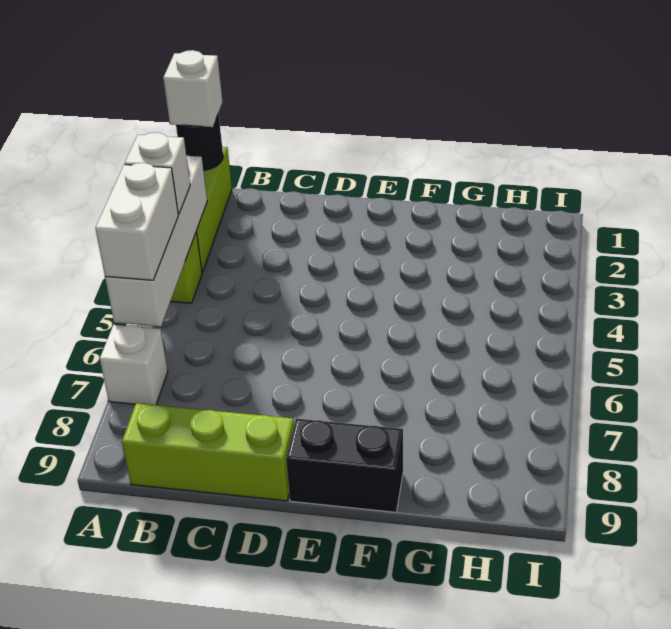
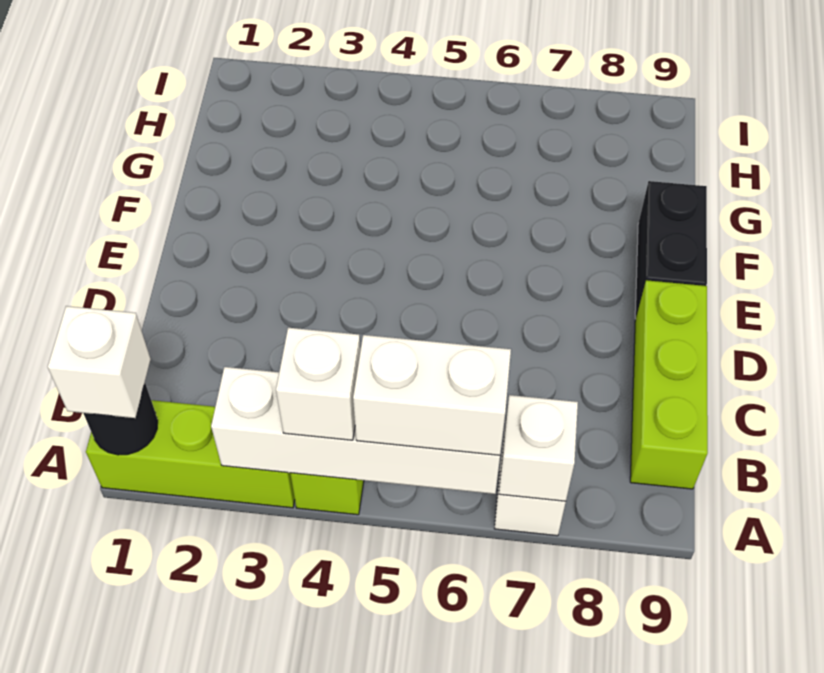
none -> white 1x1 brick [499,395,578,502]

